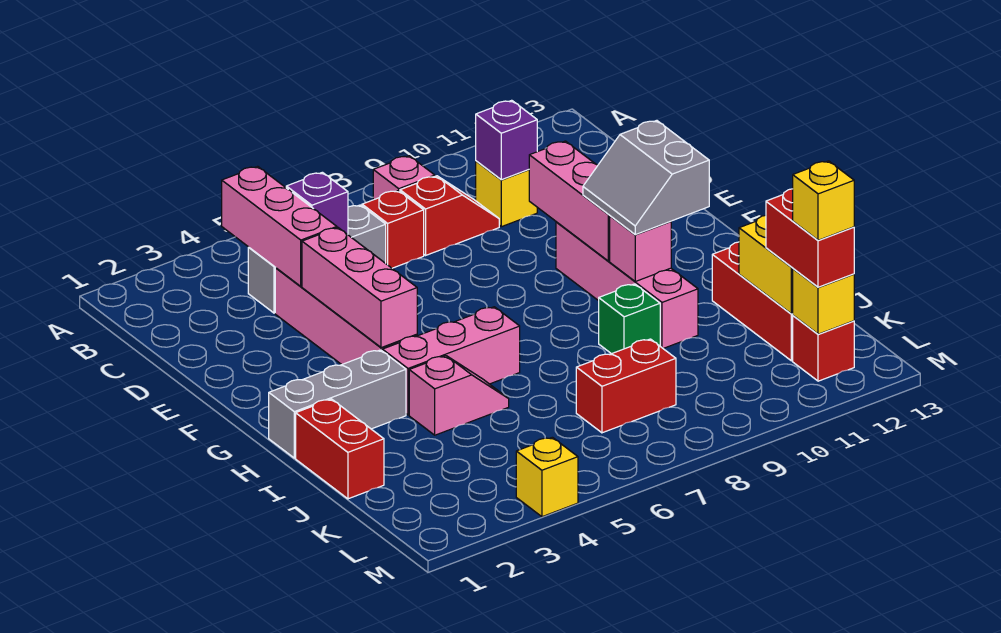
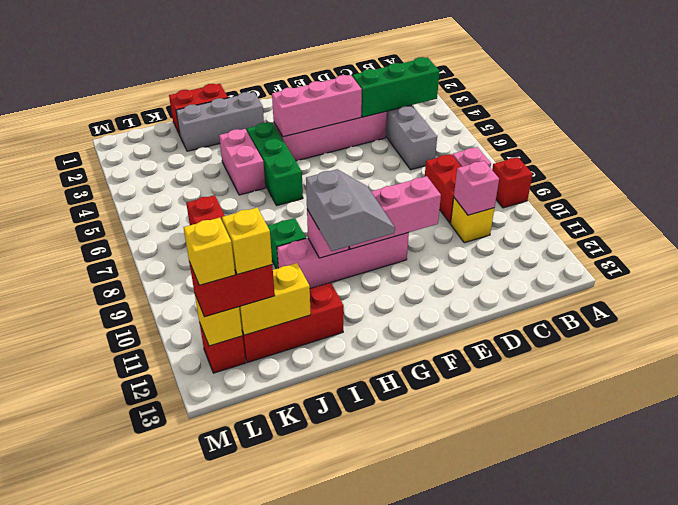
pink 1x3 brick [222,166,337,286] -> green 1x3 brick [352,57,440,117]
purple 1x1 brick [286,172,348,235] -> none
red 1x1 brick [362,191,424,268] -> red 1x1 brick moved to [492,157,533,208]
red 1x2 slope [400,176,499,255] -> red 1x2 brick [425,154,461,223]
purple 1x1 brick [476,100,537,180] -> pink 1x1 brick [454,161,499,215]
grey 2x2 slope [583,121,709,235] -> grey 2x2 slope turned to [306,169,395,251]
grey 1x3 brick [269,350,406,458] -> grey 1x3 brick turned to [176,92,264,151]
pink 1x3 brick [382,307,520,415] -> green 1x3 brick [247,122,303,205]
pink 1x2 slope [409,356,509,435] -> pink 1x2 brick [219,129,265,195]
yellow 1x1 brick [516,437,578,517] -> yellow 1x1 brick moved to [222,207,272,275]

